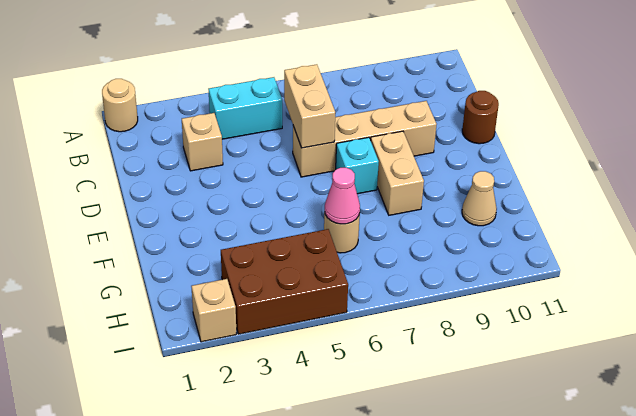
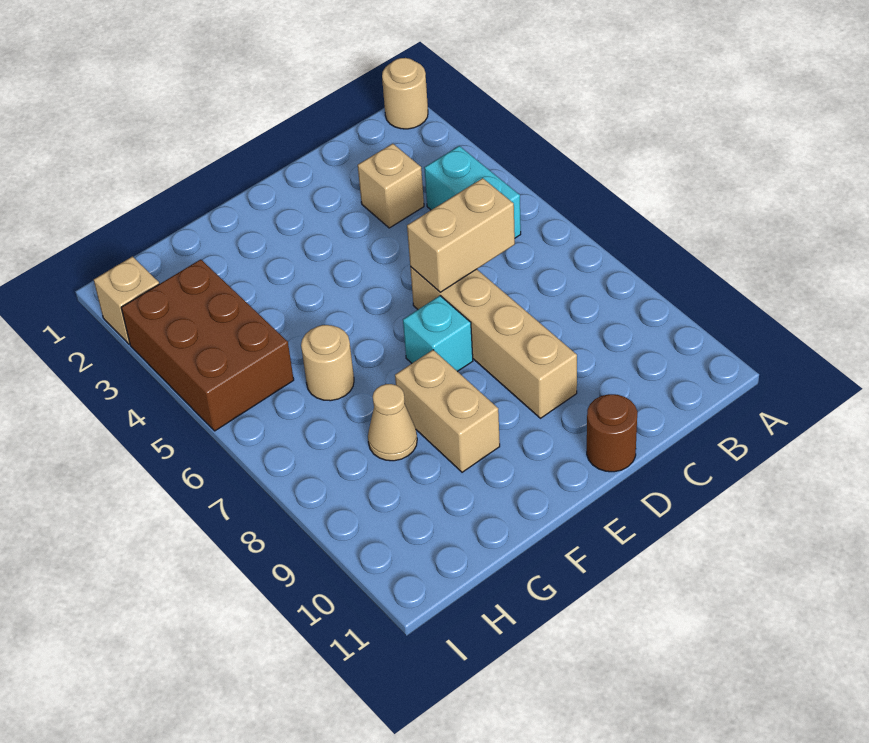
tan 1x2 brick [371,131,424,215] -> tan 1x2 brick turned to [395,350,500,472]
pink 1x1 cone [325,168,360,224] -> none
tan 1x1 cone [462,171,497,226] -> tan 1x1 cone moved to [368,384,417,461]

